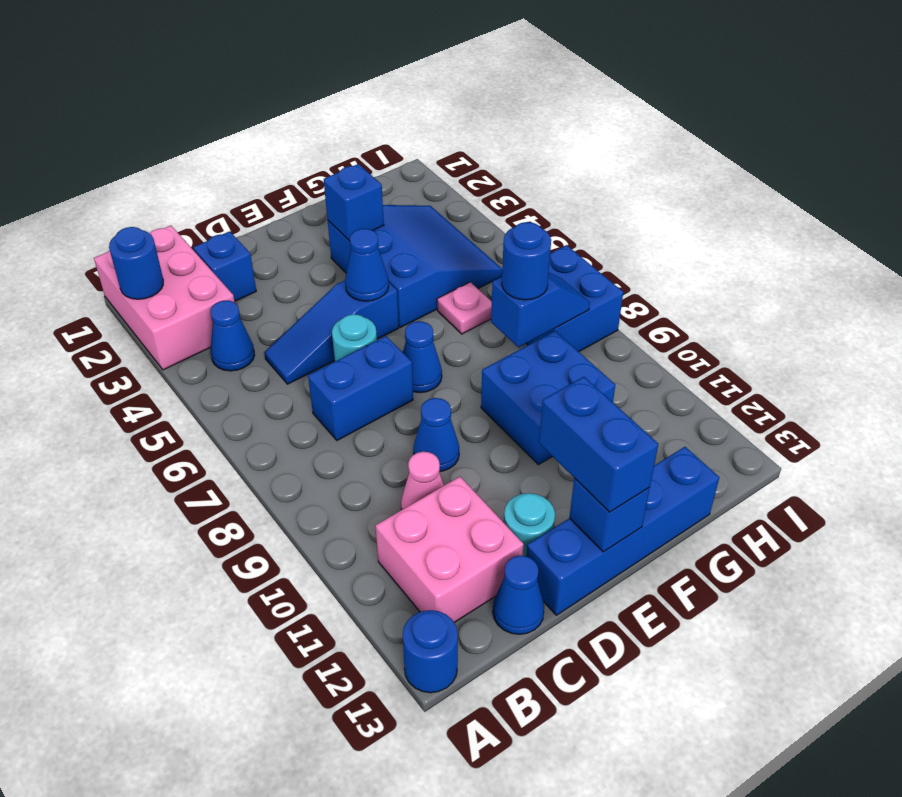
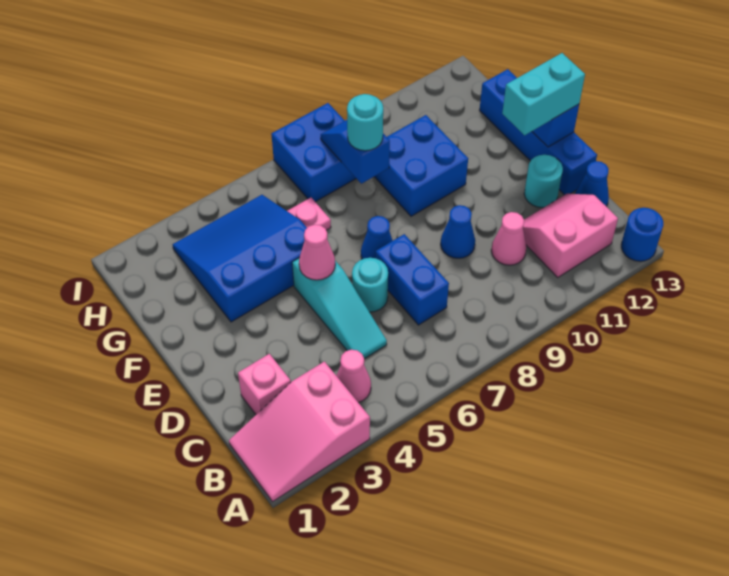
pink 2x3 brick [94,226,235,370] -> pink 2x3 slope [229,361,370,502]
blue 1x1 round brick [109,227,163,299] -> none
blue 1x1 cone [211,301,255,371] -> pink 1x1 cone [336,350,371,403]
pink 2x2 brick [376,477,524,622] -> pink 2x2 slope [523,194,618,277]
blue 1x1 brick [193,231,256,301] -> pink 1x1 brick [238,354,291,414]
blue 1x3 slope [264,280,399,384] -> cyan 1x3 slope [292,258,387,359]
blue 1x1 cone [345,229,389,301] -> pink 1x1 cone [299,225,335,280]
blue 1x2 brick [539,377,658,512] -> cyan 1x2 brick [502,53,585,135]
blue 1x1 brick [324,164,384,241] -> none
blue 1x1 round brick [502,222,551,300] -> cyan 1x1 round brick [347,94,383,151]

